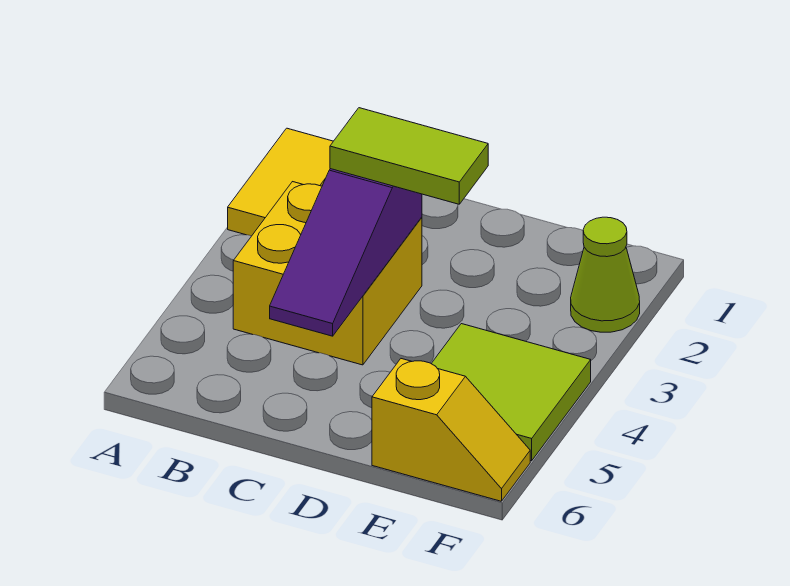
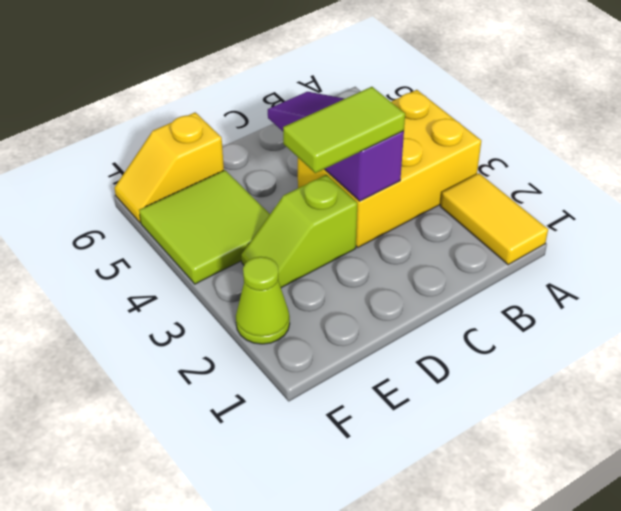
yellow 2x2 brick [233,182,422,365] -> yellow 2x3 brick [298,90,481,247]
none -> lime 1x2 slope [241,175,357,288]

